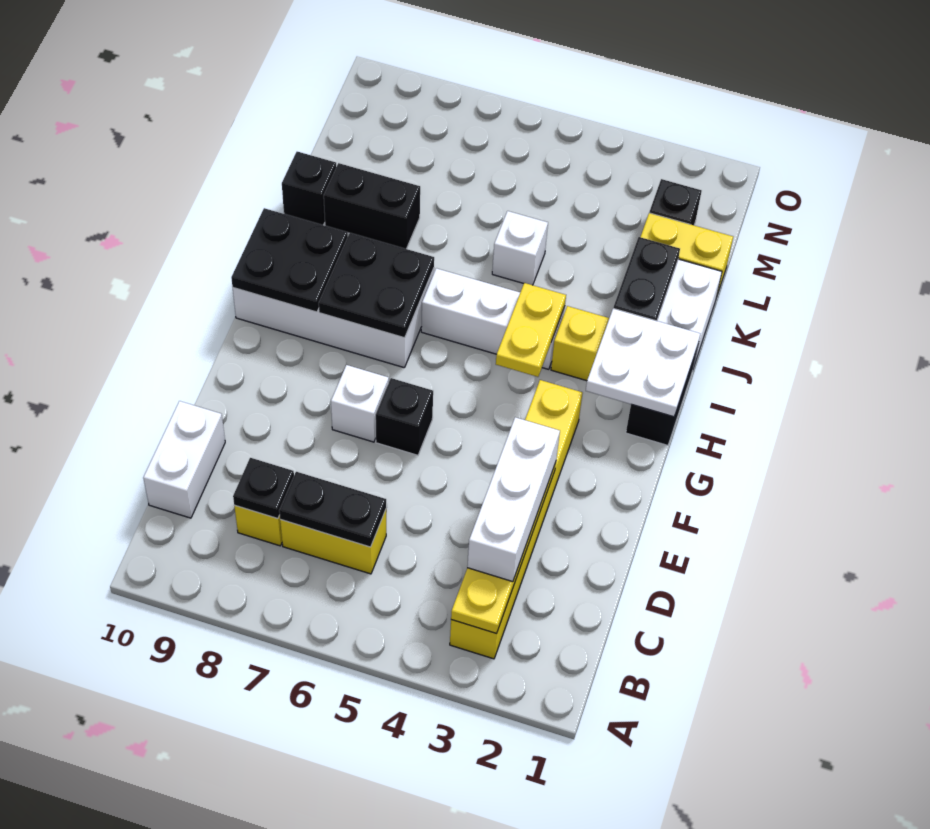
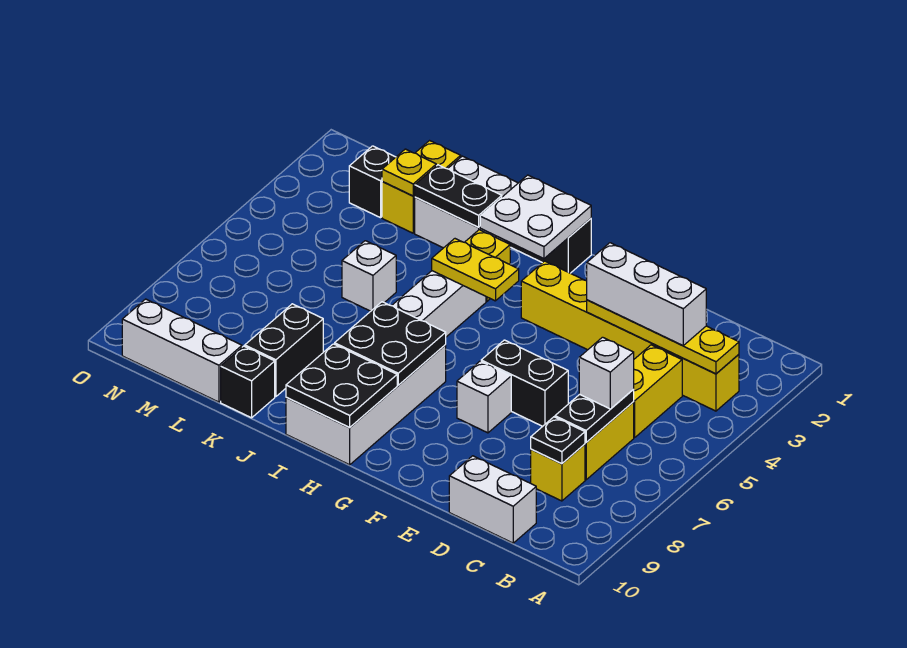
none -> yellow 1x2 brick [633,345,682,438]
none -> white 1x1 brick [579,337,634,409]
black 1x1 brick [376,378,433,455] -> black 1x2 brick [481,340,568,426]
none -> yellow 1x1 plate [382,149,436,196]
none -> white 1x3 brick [122,299,242,402]

